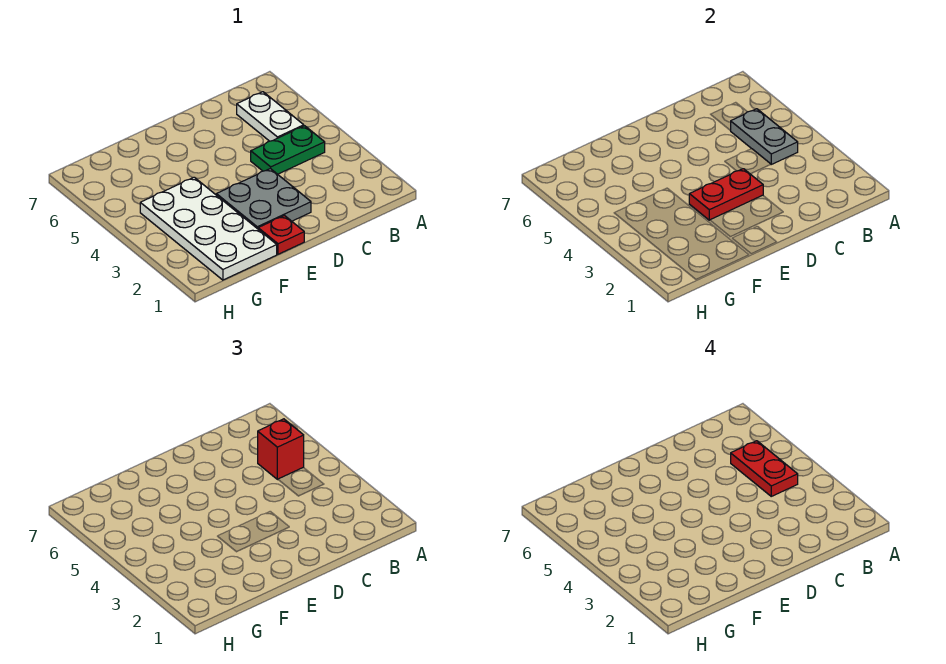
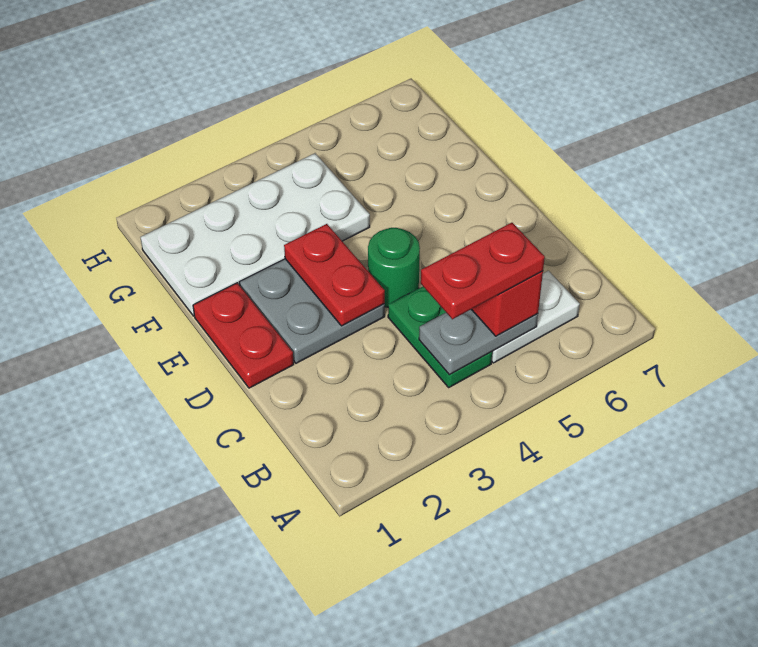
none -> green 1x1 round brick [368,228,420,307]
red 1x1 plate [258,216,304,254] -> red 1x2 plate [193,283,294,388]

